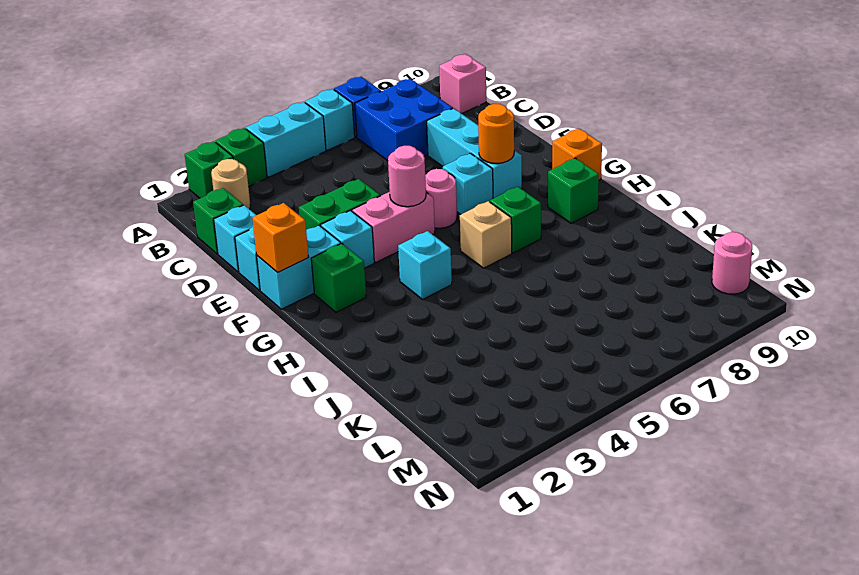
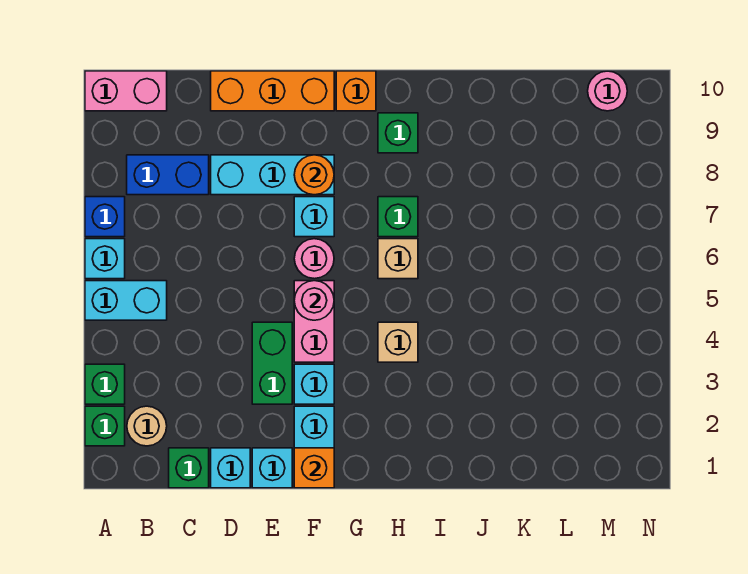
cyan 1x2 brick [246,102,326,177] -> cyan 1x2 brick turned to [85,281,167,320]
blue 2x2 brick [355,79,453,161] -> blue 1x2 brick [127,155,209,195]
pink 1x1 brick [439,54,486,114] -> pink 1x2 brick [85,71,167,111]
none -> orange 1x3 brick [211,71,334,111]
green 1x1 brick [311,243,366,312] -> none
cyan 1x1 brick [398,231,452,300] -> tan 1x1 brick [378,322,418,362]

